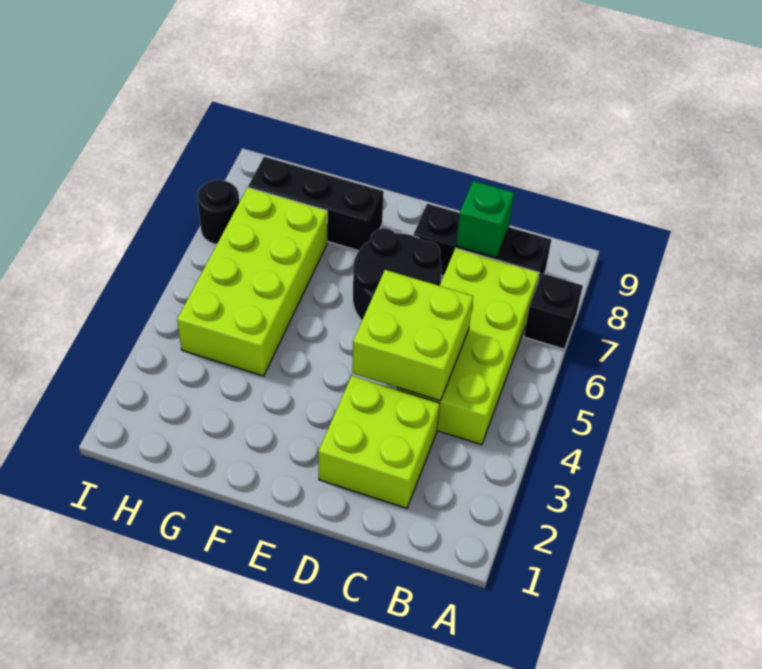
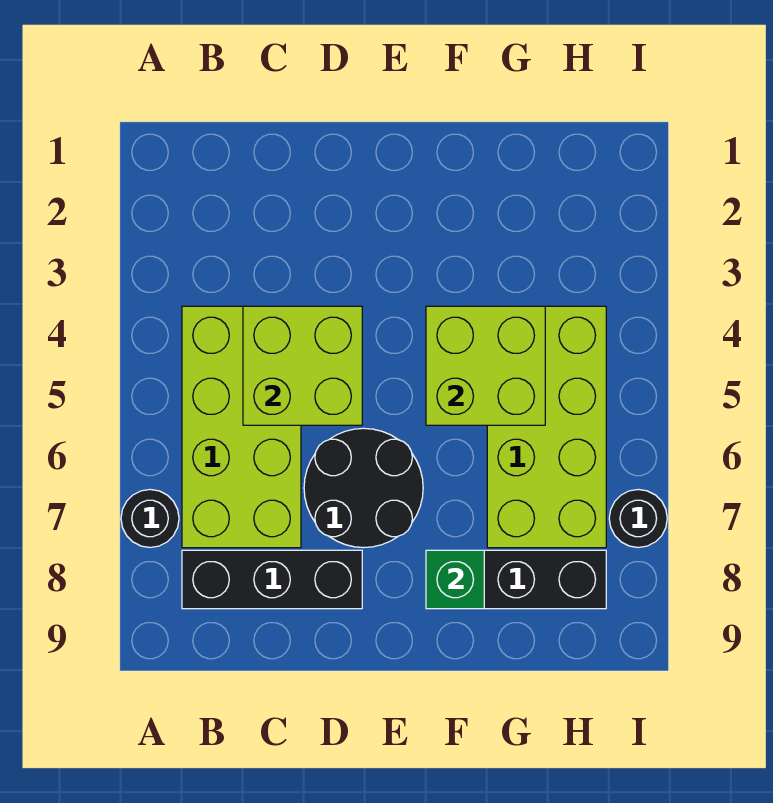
black 1x1 brick [524,274,583,349] -> black 1x1 round brick [121,490,179,547]
lime 2x2 brick [318,376,440,508] -> lime 2x2 brick moved to [426,306,545,425]
green 1x1 brick [456,181,514,258] -> green 1x1 brick moved to [426,550,484,609]

